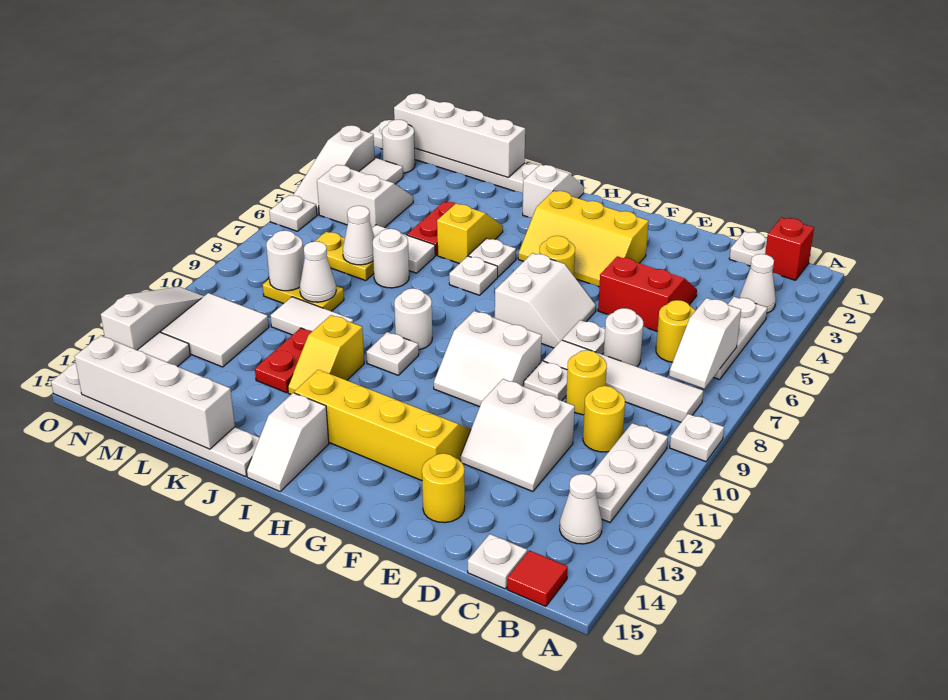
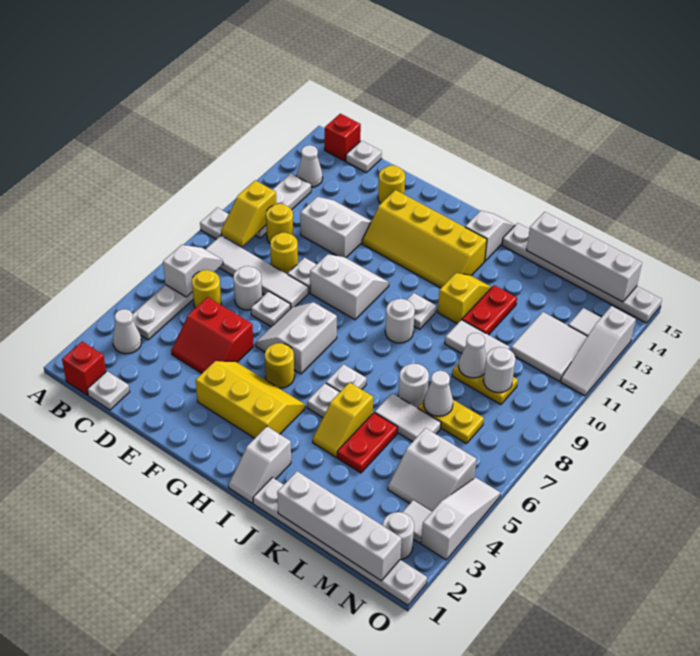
none -> yellow 1x2 slope [221,180,276,247]
red 1x1 tile [507,550,568,607] -> red 1x1 brick [325,114,361,161]
white 1x1 plate [269,195,317,231] -> none

